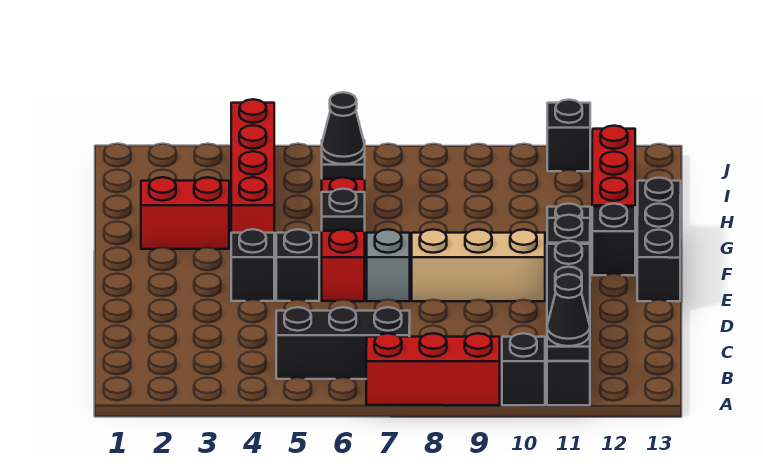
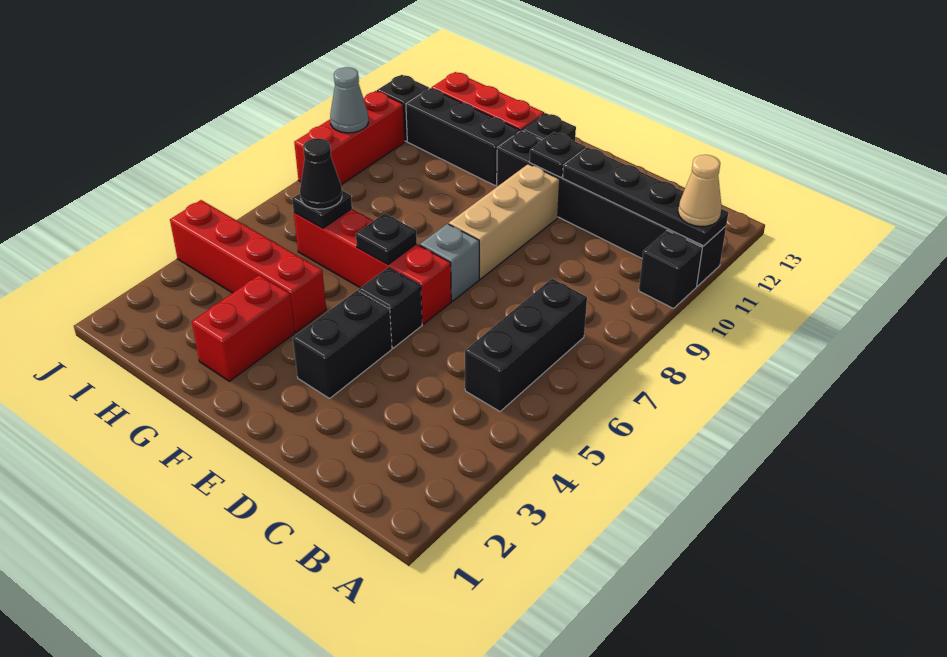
red 1x3 brick [366,333,500,405] -> red 1x3 brick moved to [294,91,405,185]
black 1x1 cone [547,274,590,346] -> tan 1x1 cone [678,155,722,227]
black 1x1 brick [231,229,274,301] -> black 1x2 brick [293,290,392,398]
black 1x3 brick [637,178,681,301] -> black 1x3 brick moved to [406,88,520,186]
none -> grey 1x1 cone [330,67,368,133]

